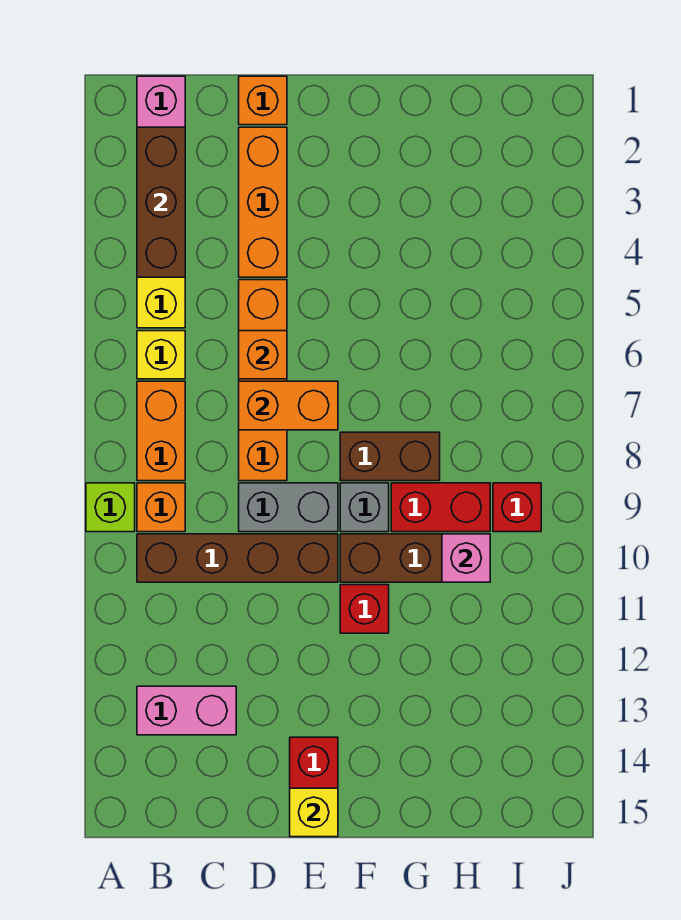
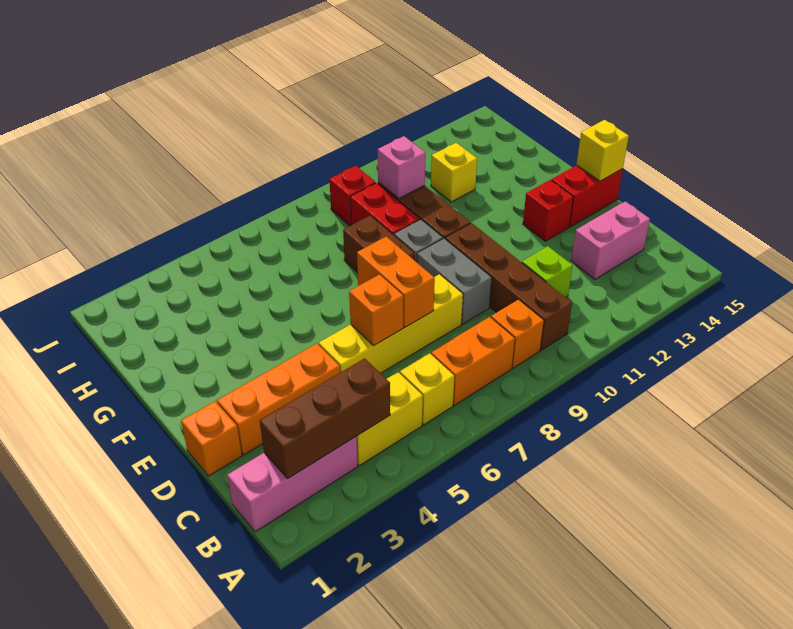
lime 1x1 brick [86,483,135,532] -> lime 1x1 brick moved to [522,246,573,297]
pink 1x2 brick [137,686,236,735] -> pink 1x2 brick turned to [571,201,650,279]
orange 1x4 brick [239,280,287,481] -> yellow 1x4 brick [319,274,463,373]
red 1x1 brick [340,585,389,633] -> red 1x1 brick moved to [523,180,573,241]
none -> yellow 1x1 brick [431,143,477,202]

